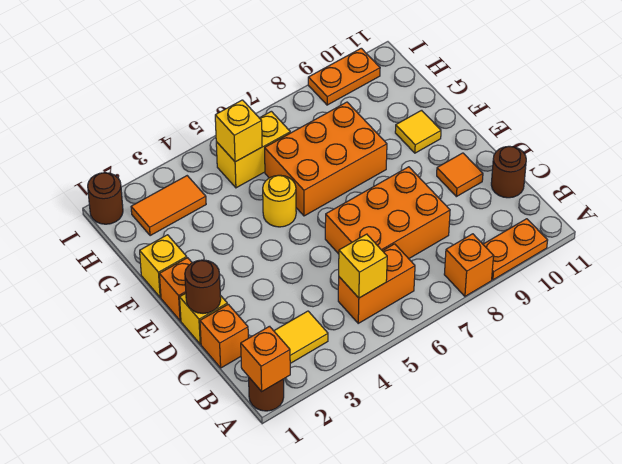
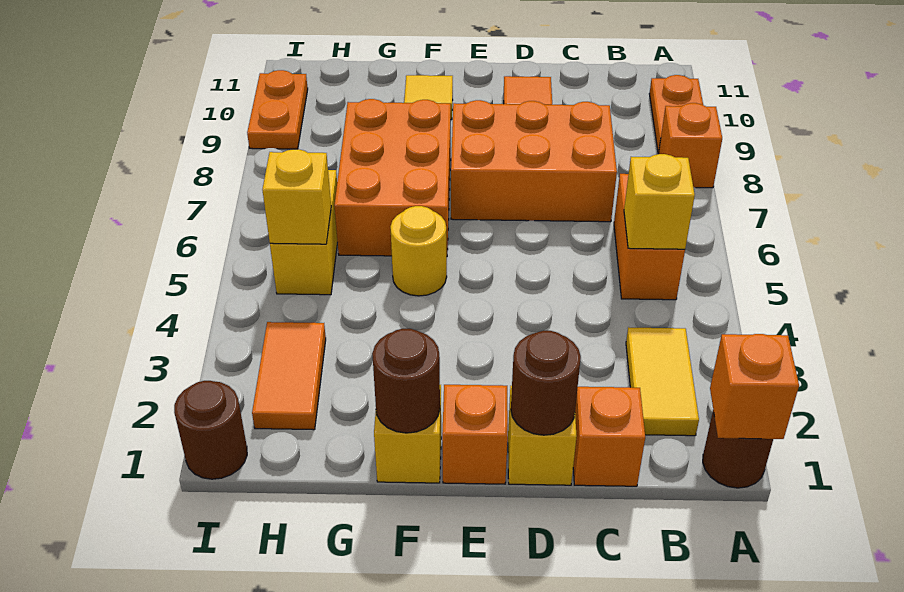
orange 2x3 brick [325,167,450,259] -> orange 2x3 brick turned to [451,100,617,222]
brown 1x1 round brick [491,146,526,198] -> brown 1x1 round brick moved to [372,329,440,433]

